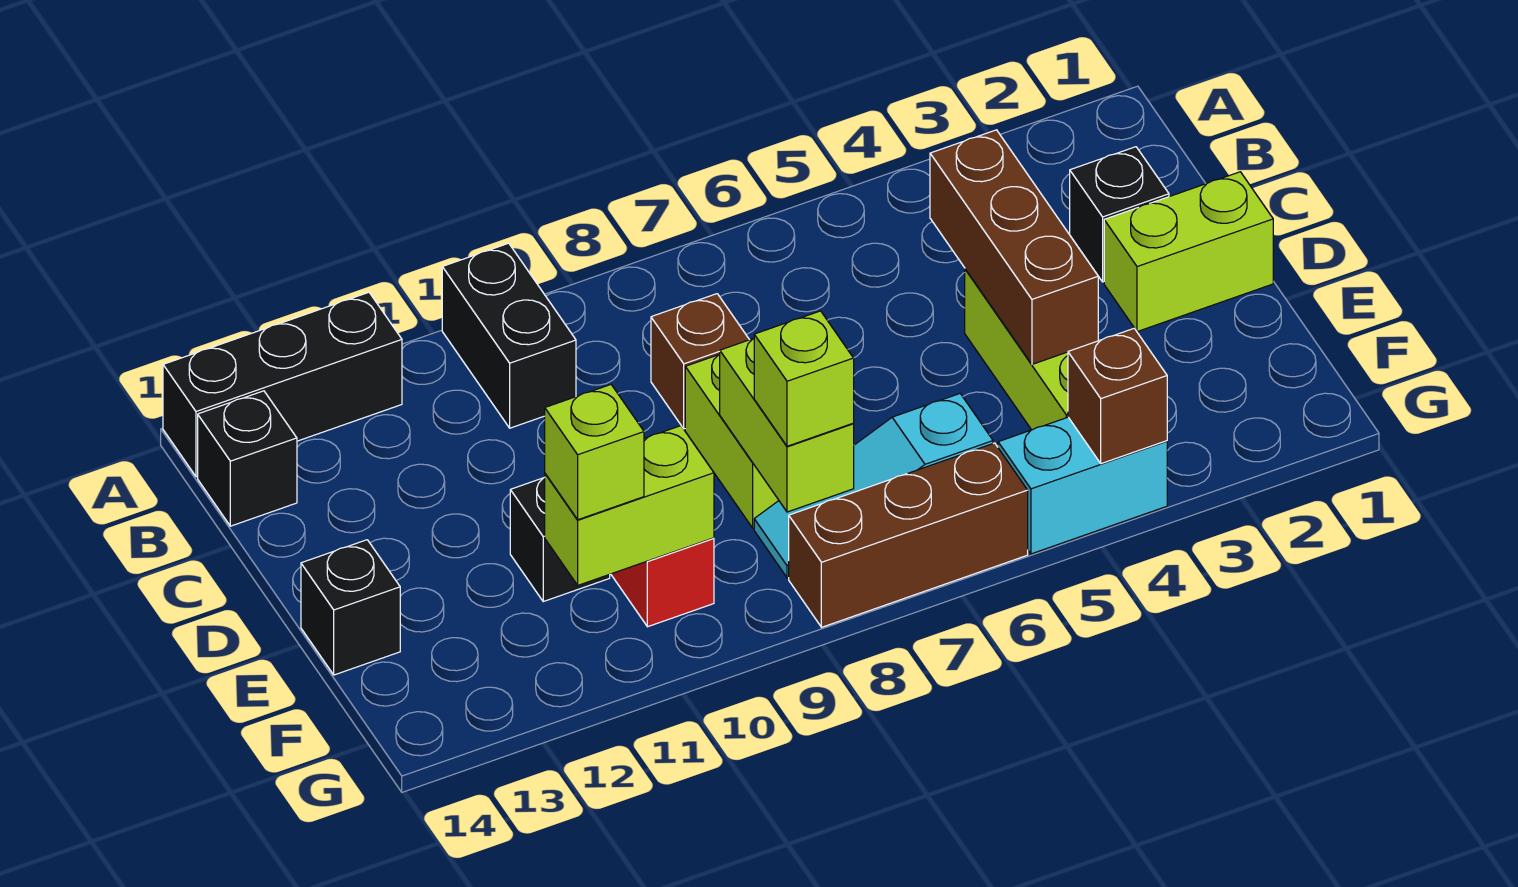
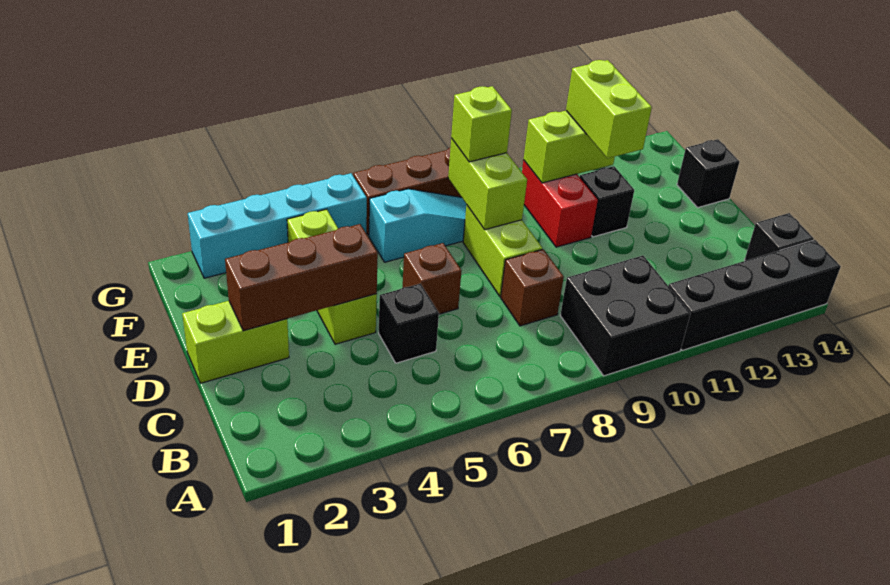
black 1x2 brick [442,243,576,428] -> black 2x2 brick [560,256,691,376]
black 1x3 brick [163,292,402,477] -> black 1x4 brick [669,240,841,350]
black 1x1 brick [1070,147,1169,282] -> black 1x1 brick moved to [379,284,439,363]
brown 1x3 brick [930,130,1098,364] -> brown 1x3 brick turned to [225,224,378,331]
lime 1x1 brick [545,385,644,520] -> lime 1x2 brick [566,60,652,158]
cyan 1x2 brick [998,417,1167,554] -> cyan 1x4 brick [188,173,367,278]
brown 1x1 brick [1068,328,1167,464] -> brown 1x1 brick moved to [403,243,462,314]

